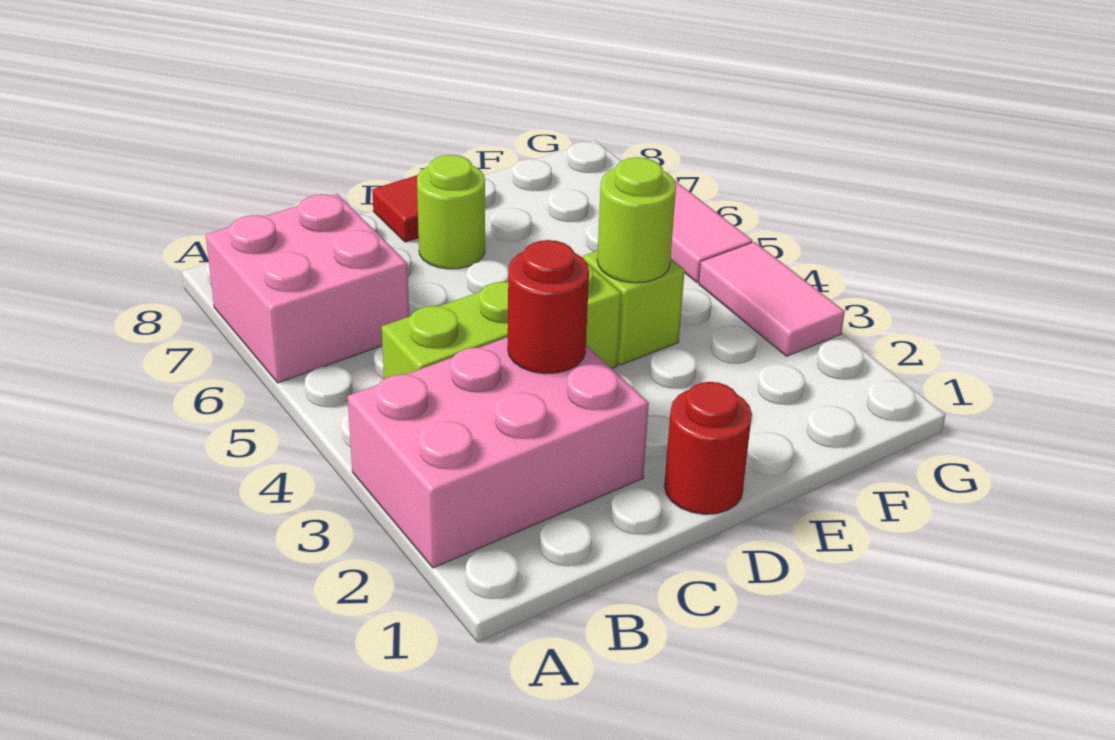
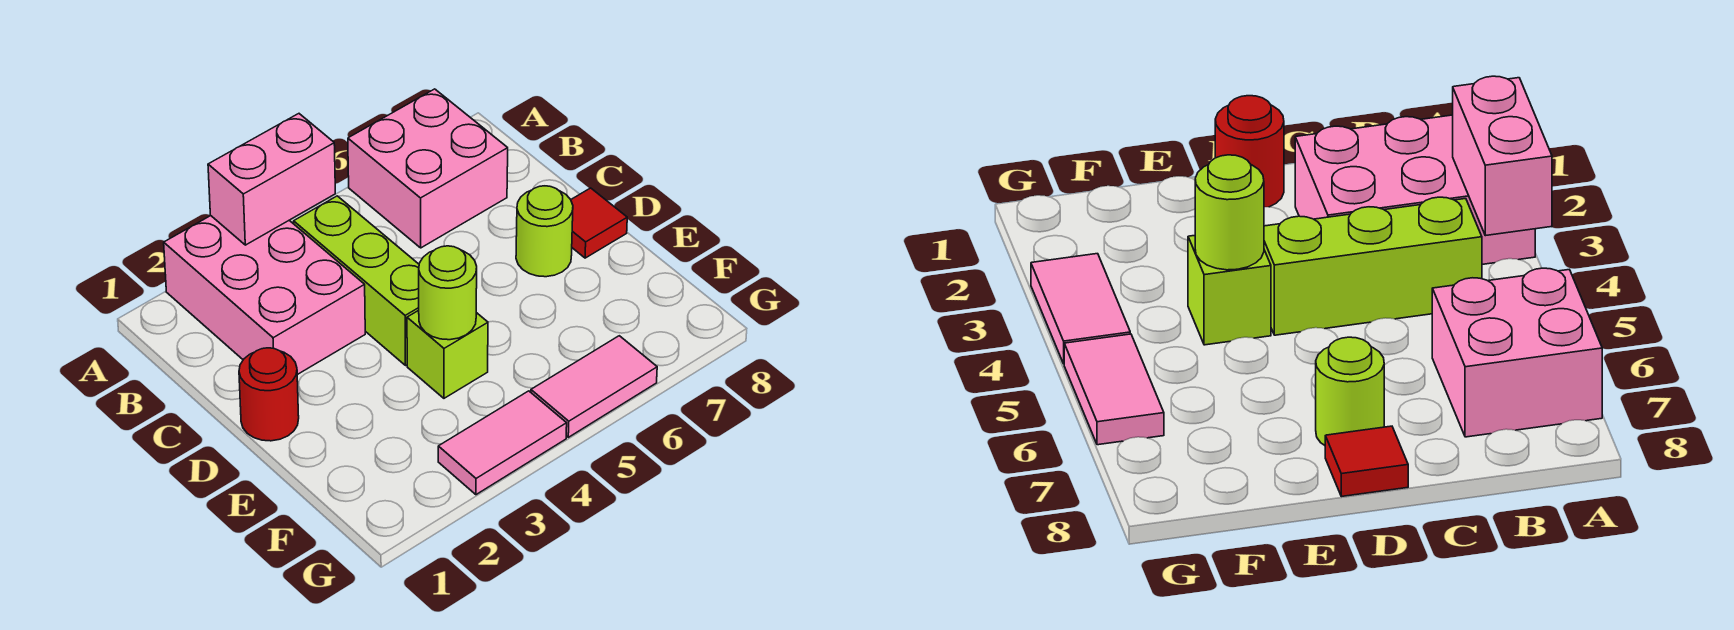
none -> pink 1x2 brick [208,114,335,245]
red 1x1 round brick [508,240,589,374] -> none

